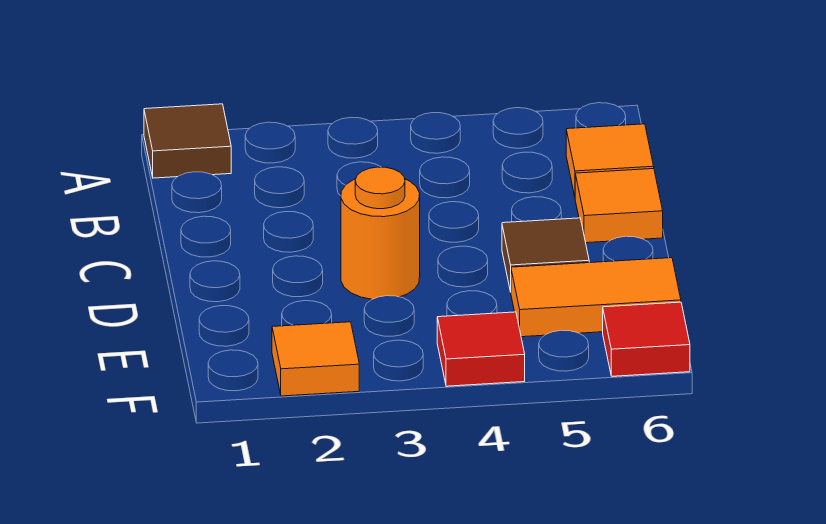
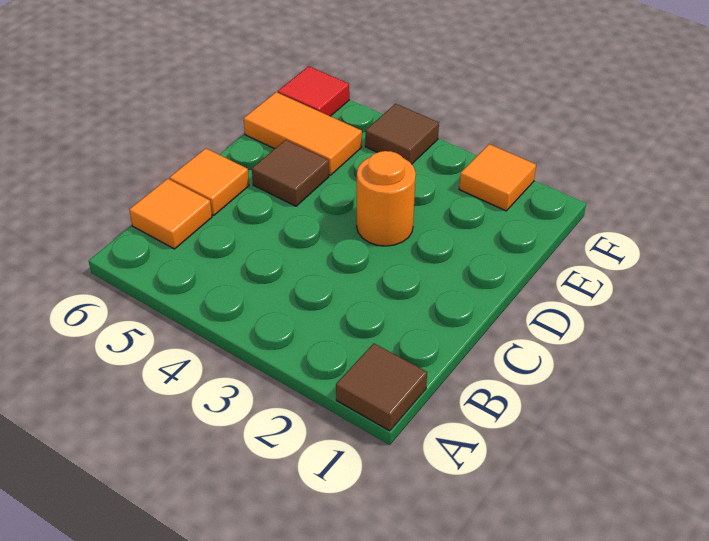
red 1x1 tile [437,312,525,386] -> brown 1x1 tile [365,104,439,164]

